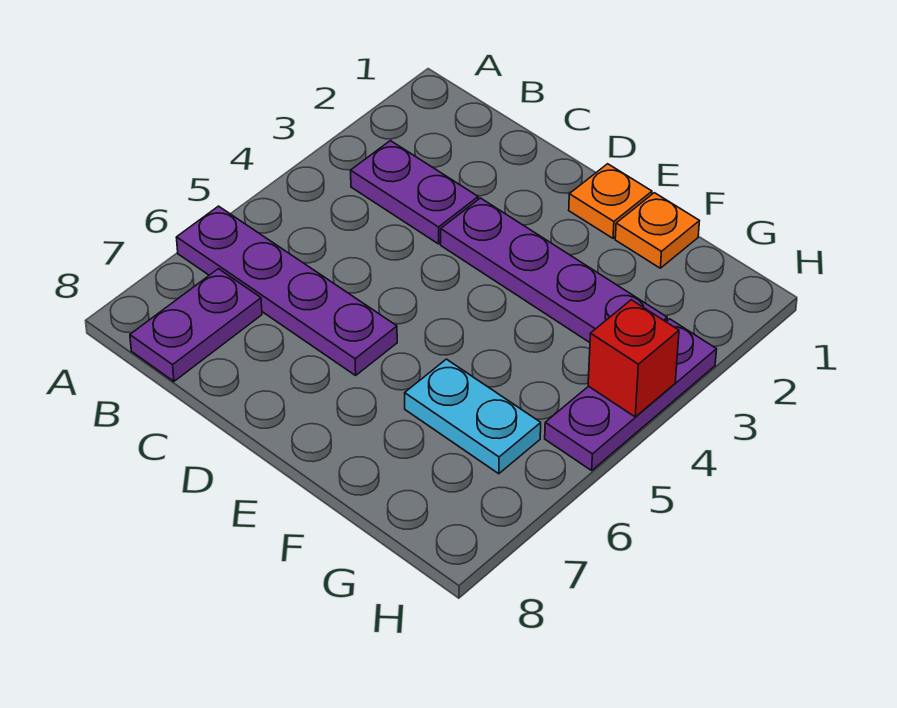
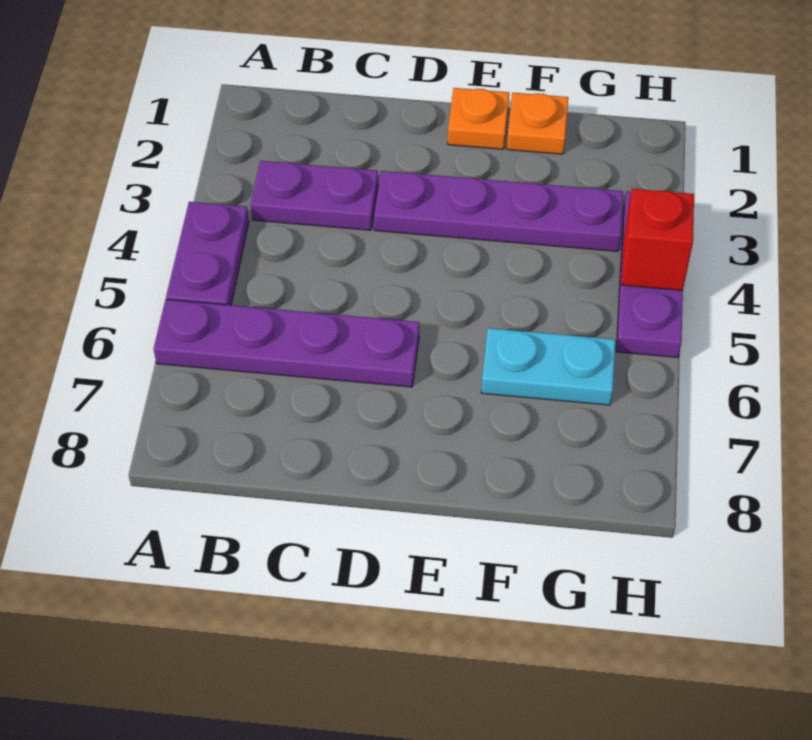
purple 1x2 plate [130,269,262,381] -> purple 1x2 plate moved to [166,202,249,305]

